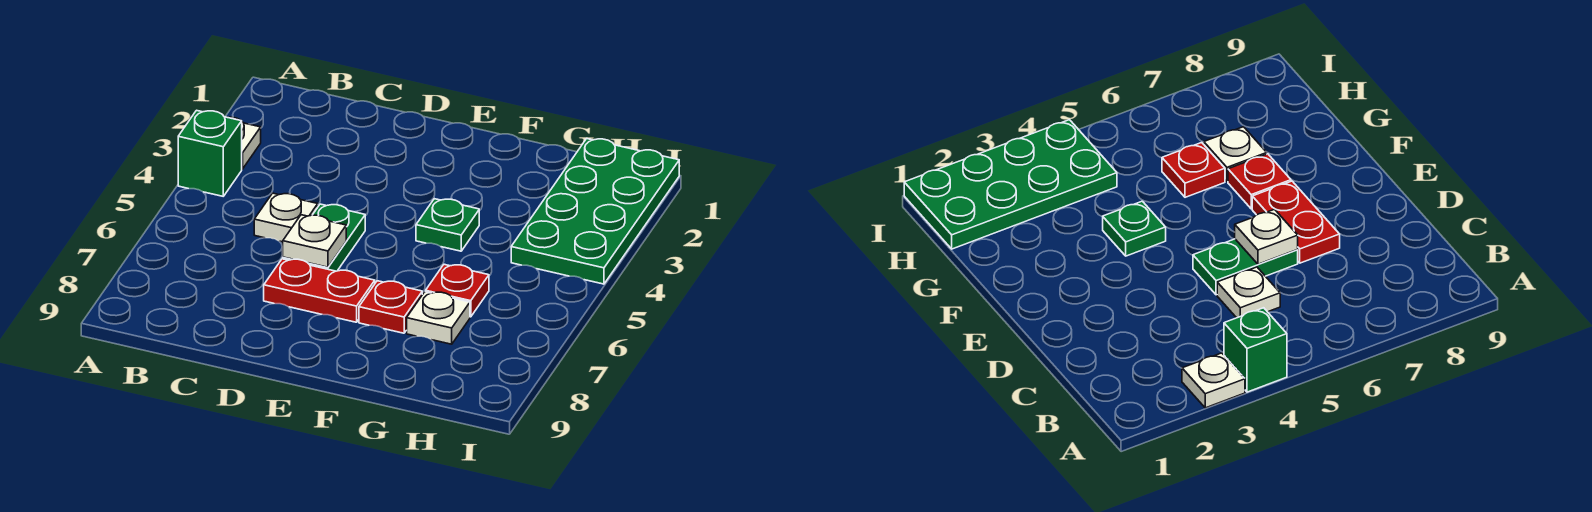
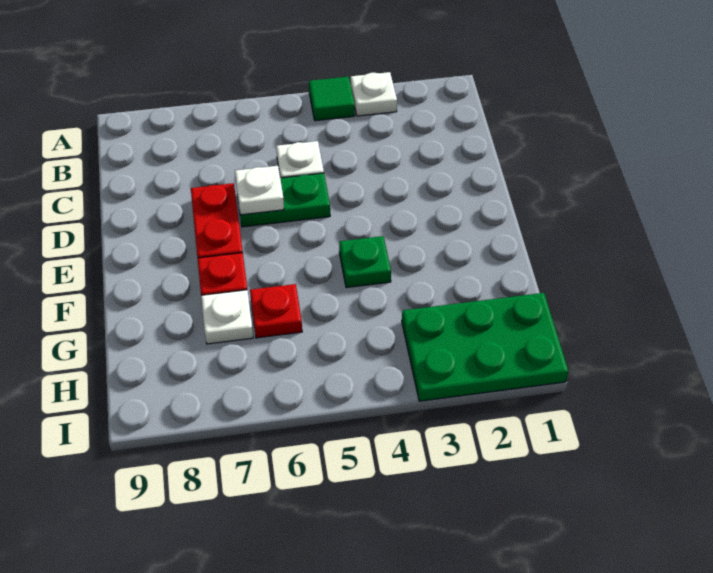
green 1x1 brick [178,110,242,196] -> green 1x1 tile [309,77,355,121]
green 2x4 plate [511,139,679,284] -> green 2x3 plate [402,293,569,401]

